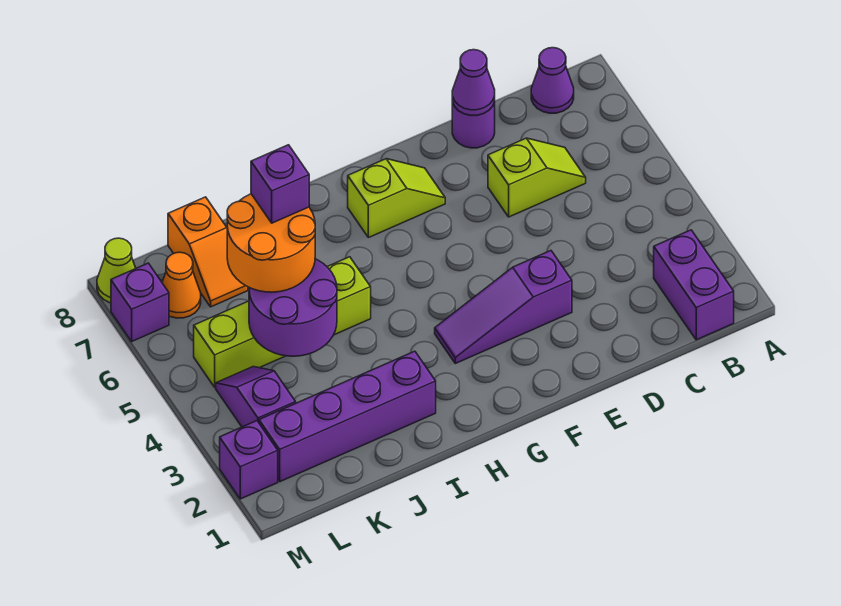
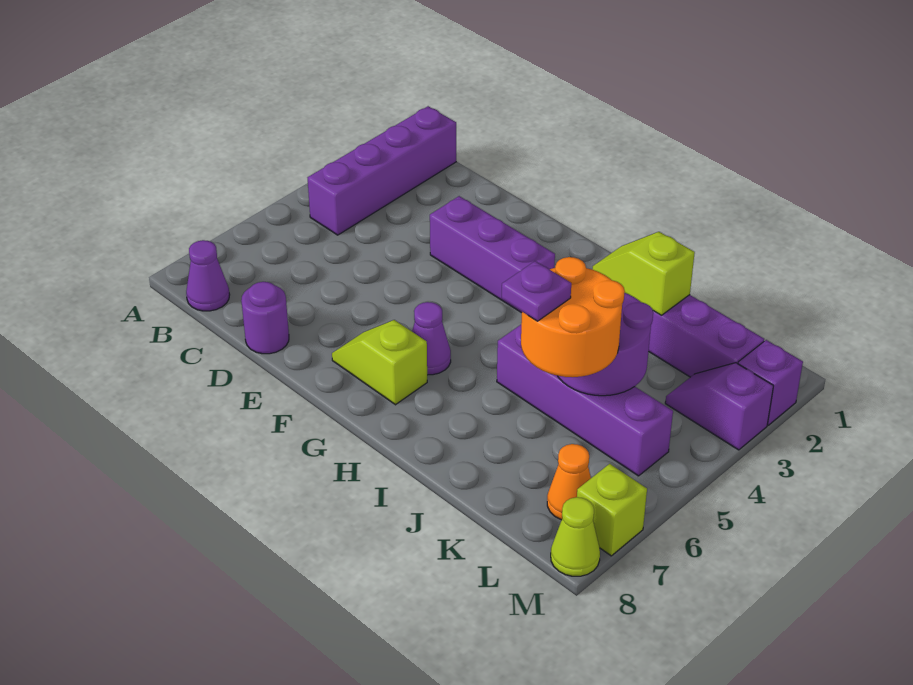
purple 1x2 brick [654,230,734,340] -> purple 1x4 brick [308,106,456,235]
lime 1x2 slope [488,138,586,217] -> lime 1x2 slope moved to [593,232,695,315]
purple 1x1 cone [452,50,495,115] -> purple 1x1 cone moved to [412,302,451,375]
purple 1x3 slope [435,251,572,364] -> purple 1x3 brick [430,196,555,313]
lime 1x4 brick [194,257,371,387] -> purple 1x4 brick [497,325,673,476]
purple 1x1 brick [251,145,309,223] -> purple 1x1 plate [502,261,571,321]
orange 1x2 slope [168,197,248,307] -> none
purple 1x2 slope [216,367,296,427] -> purple 1x2 slope turned to [665,363,773,450]
purple 1x1 brick [111,263,169,341] -> lime 1x1 brick [577,464,647,556]

